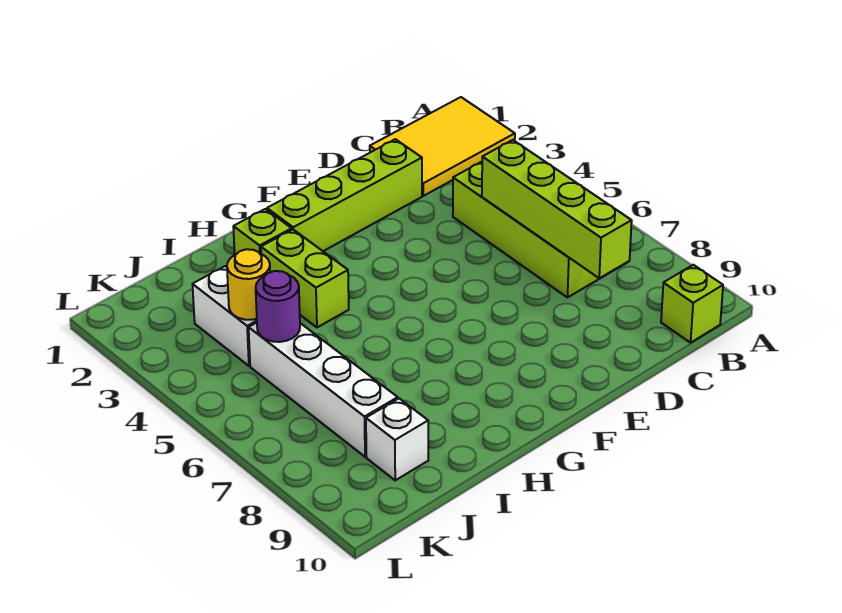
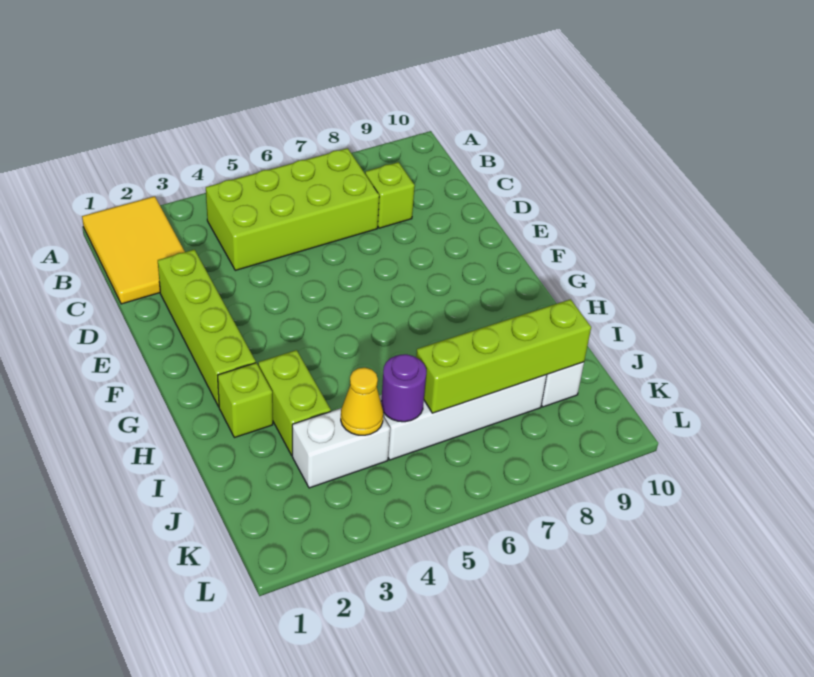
lime 1x1 brick [661,265,723,343] -> lime 1x1 brick moved to [365,162,415,228]
lime 1x4 brick [482,140,632,278] -> lime 1x4 brick moved to [416,299,591,413]
lime 1x2 brick [261,229,349,327] -> lime 1x2 brick turned to [258,350,331,455]
yellow 1x1 round brick [227,249,270,320] -> yellow 1x1 cone [341,368,383,435]

